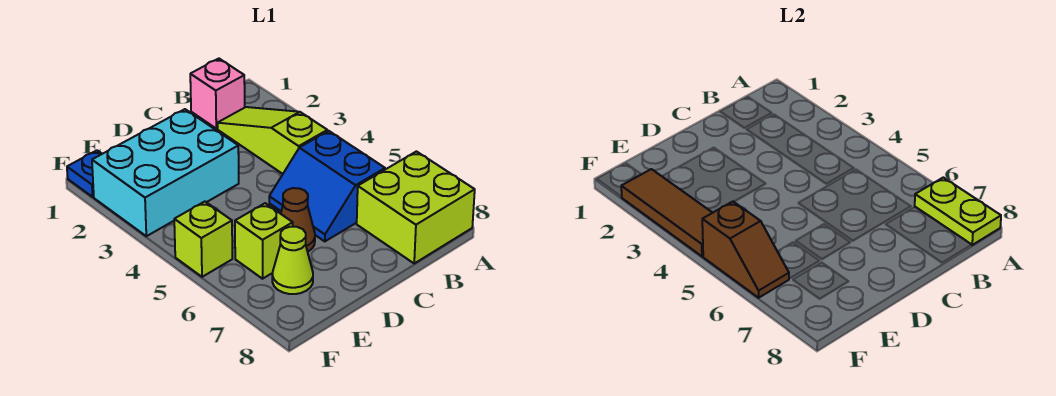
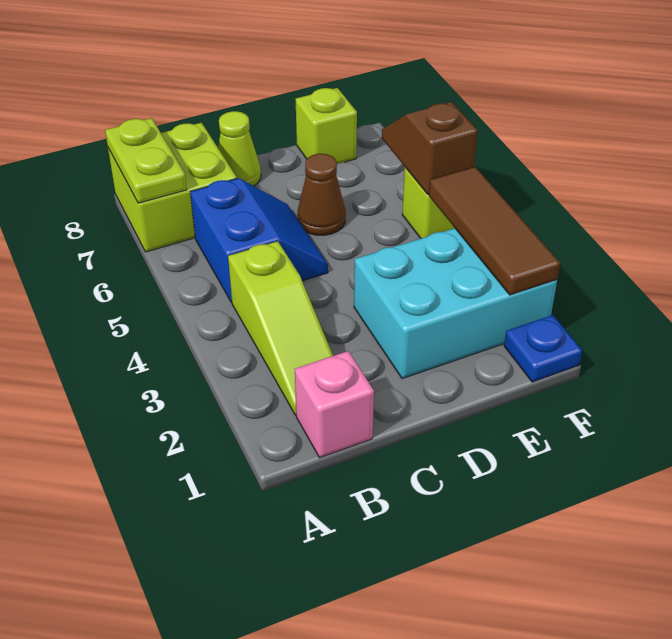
lime 1x1 brick [235,203,293,279] -> lime 1x1 brick moved to [296,88,357,164]
lime 1x1 cone [272,227,313,294] -> lime 1x1 cone moved to [218,111,261,186]

